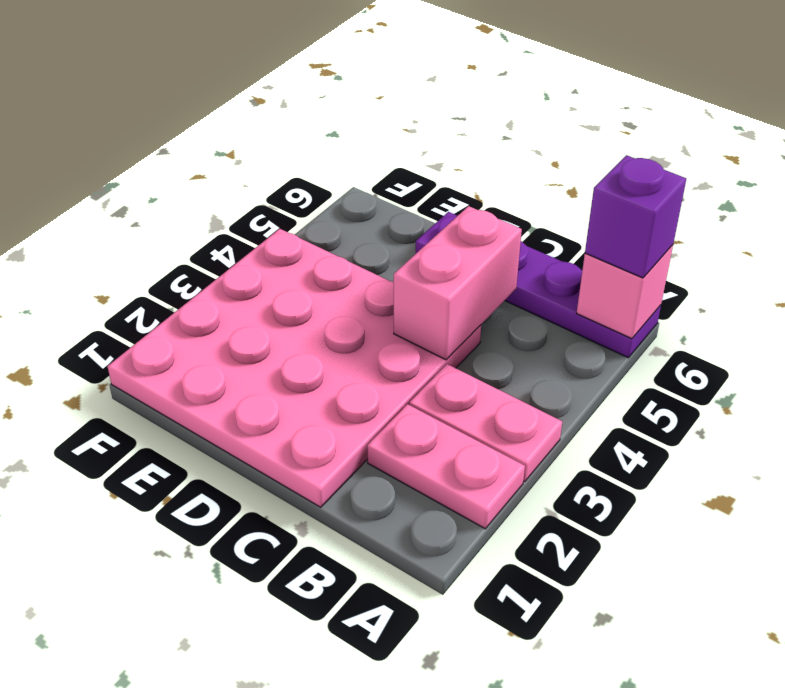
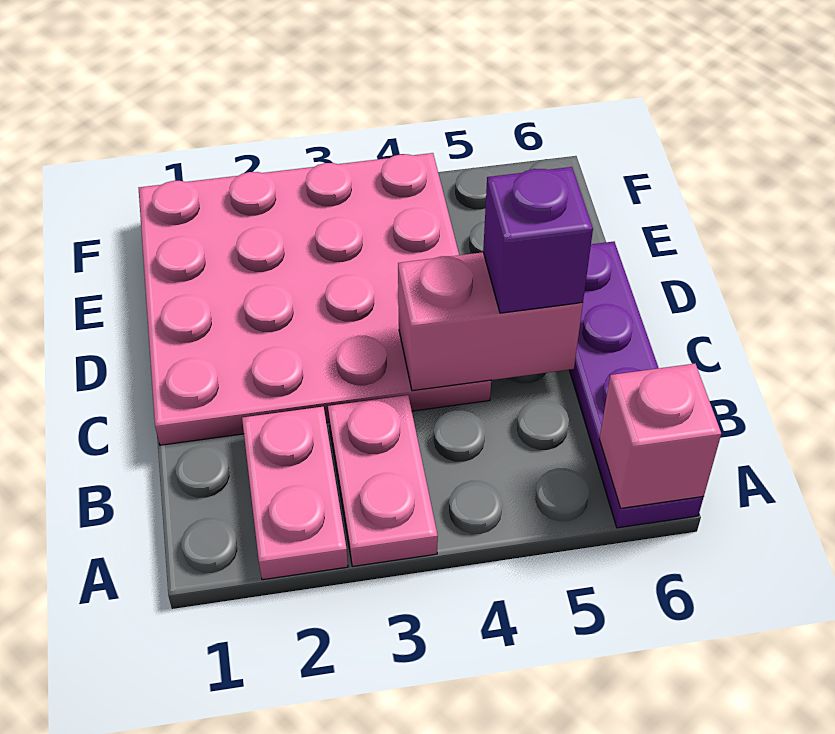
purple 1x1 brick [585,155,686,278] -> purple 1x1 brick moved to [483,167,593,313]

